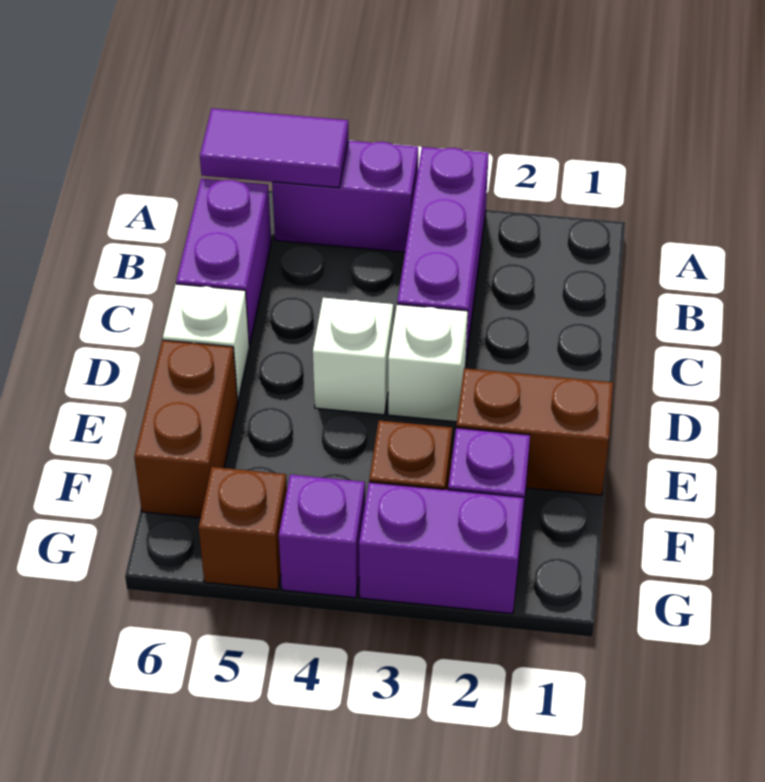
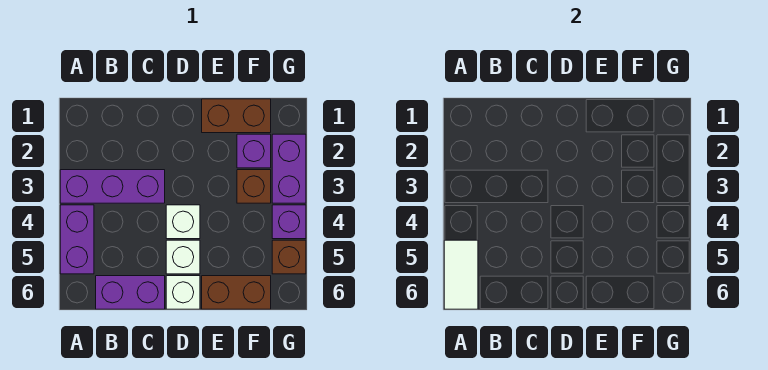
purple 1x2 tile [200,109,348,188] -> white 1x2 tile [444,240,478,309]
white 1x1 brick [388,304,468,422] -> white 1x1 brick moved to [166,240,200,274]
brown 1x2 brick [456,368,613,495] -> brown 1x2 brick turned to [202,99,271,133]

